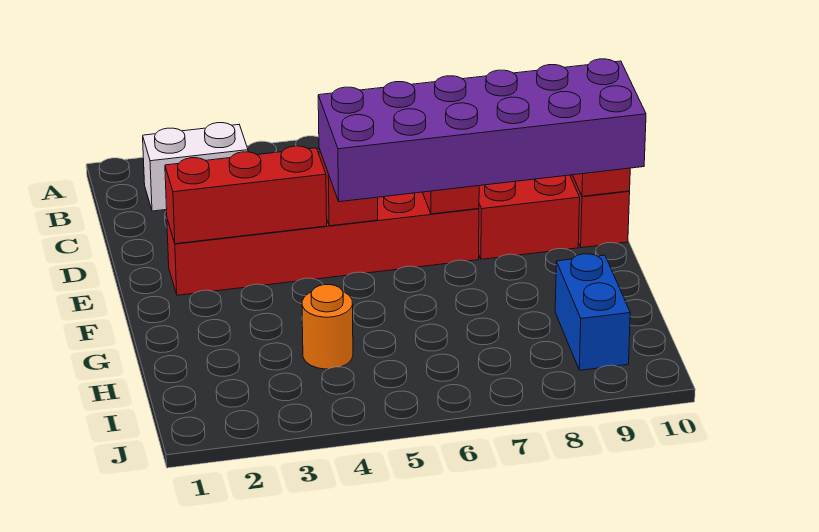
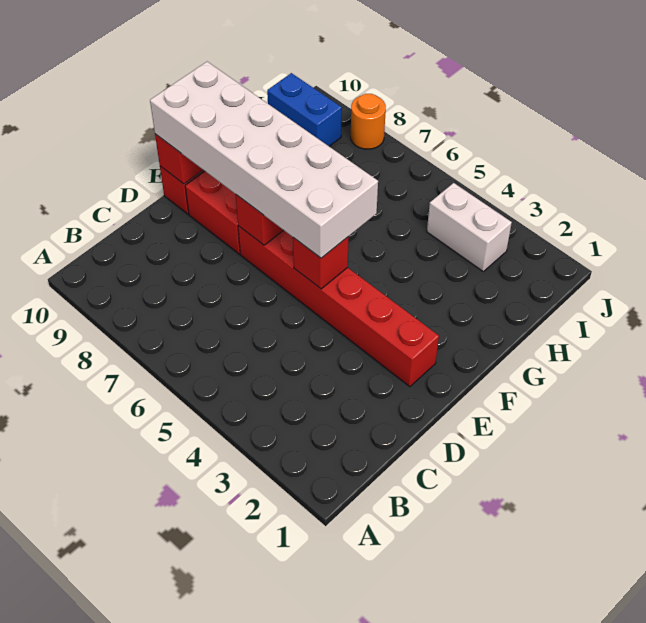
white 1x2 brick [143,123,248,211] -> white 1x2 brick moved to [427,183,512,271]
red 1x3 brick [165,146,327,244] -> none
purple 2x6 brick [318,59,646,202] -> white 2x6 brick [150,62,378,258]
orange 1x1 round brick [302,285,353,369] -> orange 1x1 round brick moved to [351,94,386,149]
blue 1x2 brick [555,254,630,370] -> blue 1x2 brick turned to [267,73,342,146]

